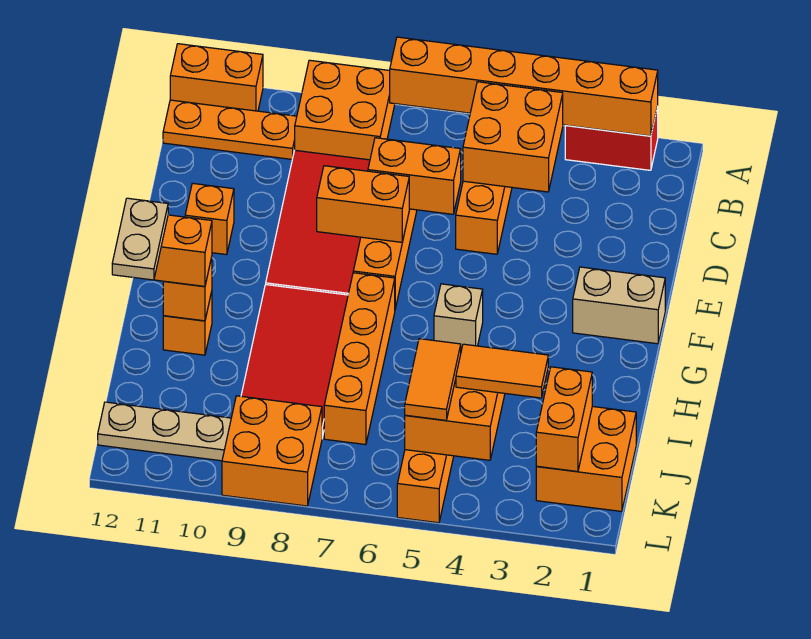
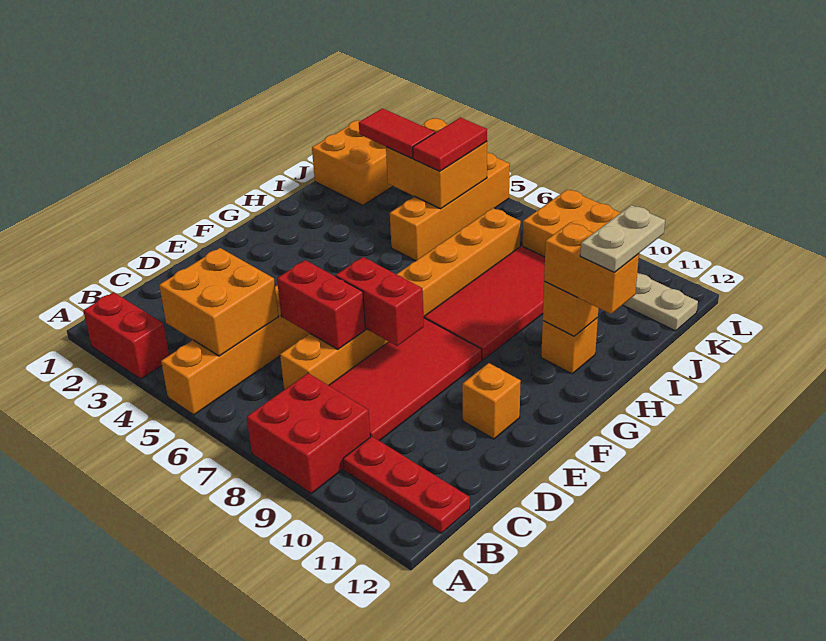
orange 1x6 brick [390,37,658,136] -> none
orange 2x2 brick [295,60,395,160] -> red 2x2 brick [247,373,370,494]
orange 1x2 brick [170,44,263,111] -> none
orange 1x3 plate [163,100,297,159] -> red 1x3 plate [343,436,470,533]
orange 1x2 brick [368,138,461,214] -> red 1x2 brick [277,260,365,349]
orange 1x2 brick [317,166,409,242] -> red 1x2 brick [336,257,424,346]
tan 1x2 brick [573,267,665,344] -> none
tan 1x1 brick [434,284,483,350] -> none
orange 1x2 brick [536,367,592,472] -> none
orange 1x2 tile [456,344,548,398] -> red 1x2 tile [359,108,435,158]
orange 1x2 tile [405,339,461,420] -> red 1x2 tile [413,118,487,171]

